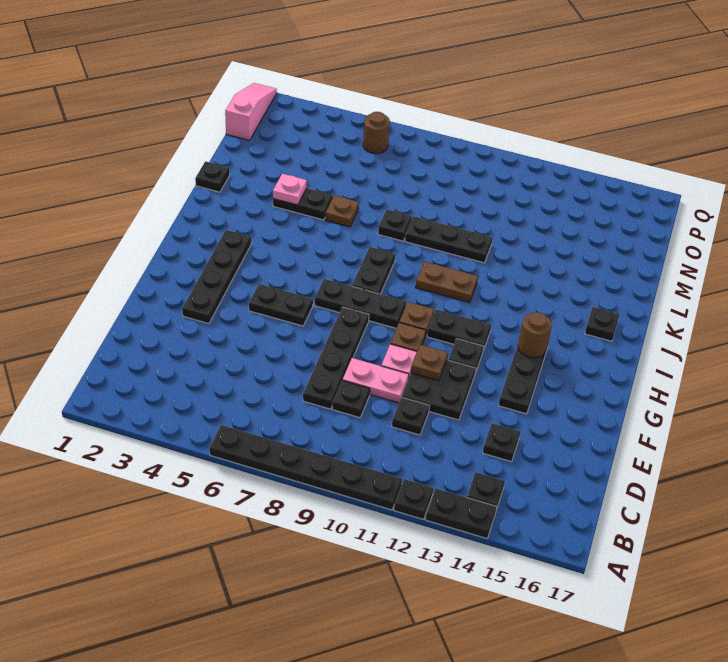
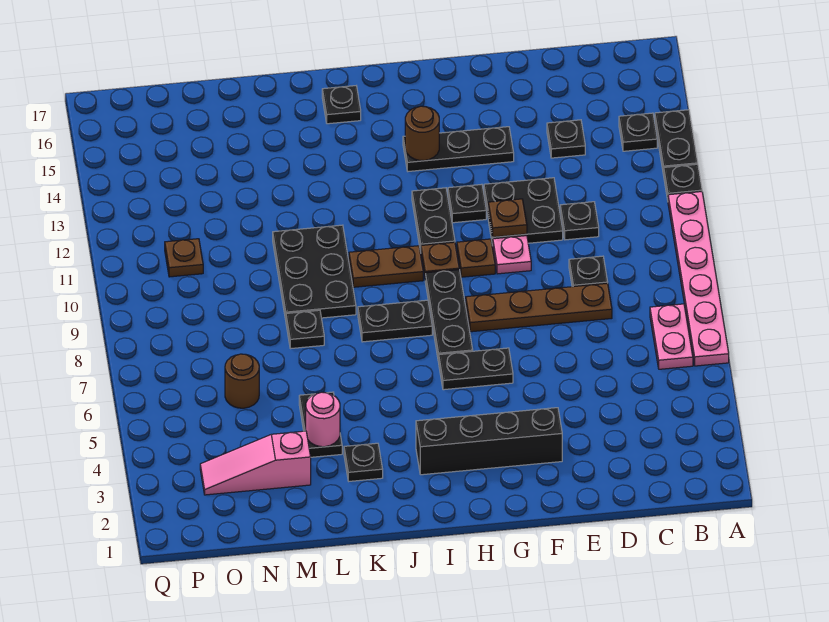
black 1x6 plate [209,425,402,510] -> pink 1x6 plate [668,192,729,366]
black 1x4 plate [303,307,369,409] -> brown 1x4 plate [466,283,612,332]
pink 1x2 plate [343,358,409,403] -> pink 1x2 plate moved to [650,304,693,369]
black 1x4 plate [182,230,251,324] -> black 1x4 brick [416,408,562,475]
black 1x2 plate [249,284,313,326] -> black 1x2 plate turned to [439,348,513,390]
brown 1x2 plate [416,262,478,303] -> brown 1x2 plate turned to [349,246,423,287]
black 1x1 plate [195,161,230,192] -> black 1x1 plate moved to [344,443,383,481]
pink 1x1 plate [273,174,307,205] -> pink 1x1 round brick [306,392,340,447]
brown 1x1 plate [325,195,359,227] -> brown 1x1 plate moved to [165,239,203,277]
black 1x3 plate [405,216,493,263] -> black 2x3 plate [273,225,356,319]
pink 1x3 slope [225,83,277,140] -> pink 1x3 slope moved to [200,431,311,495]
brown 1x1 round brick [363,112,390,154] -> brown 1x1 round brick moved to [225,354,259,408]

